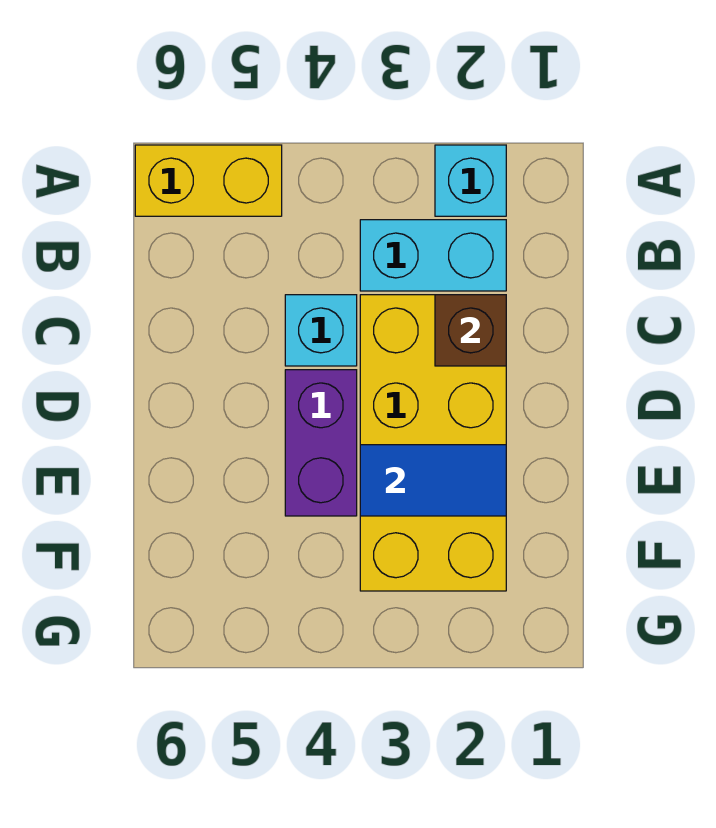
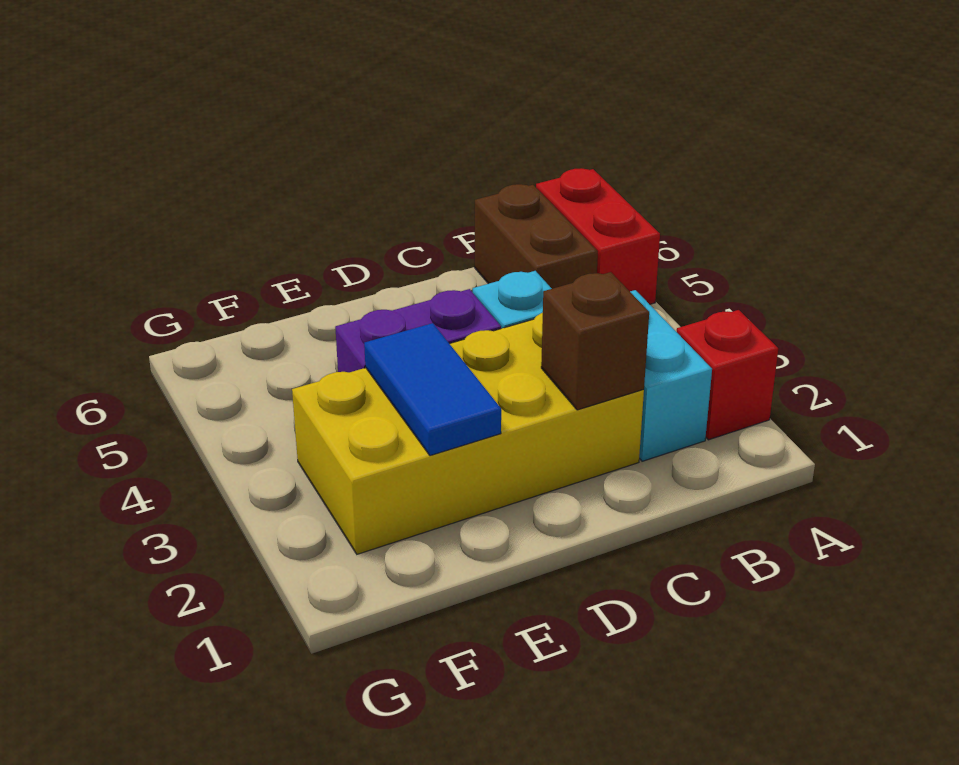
cyan 1x1 brick [435,145,506,216] -> red 1x1 brick [677,310,778,440]
yellow 1x2 brick [135,145,282,216] -> red 1x2 brick [536,168,660,304]
none -> brown 1x2 brick [475,184,598,289]

